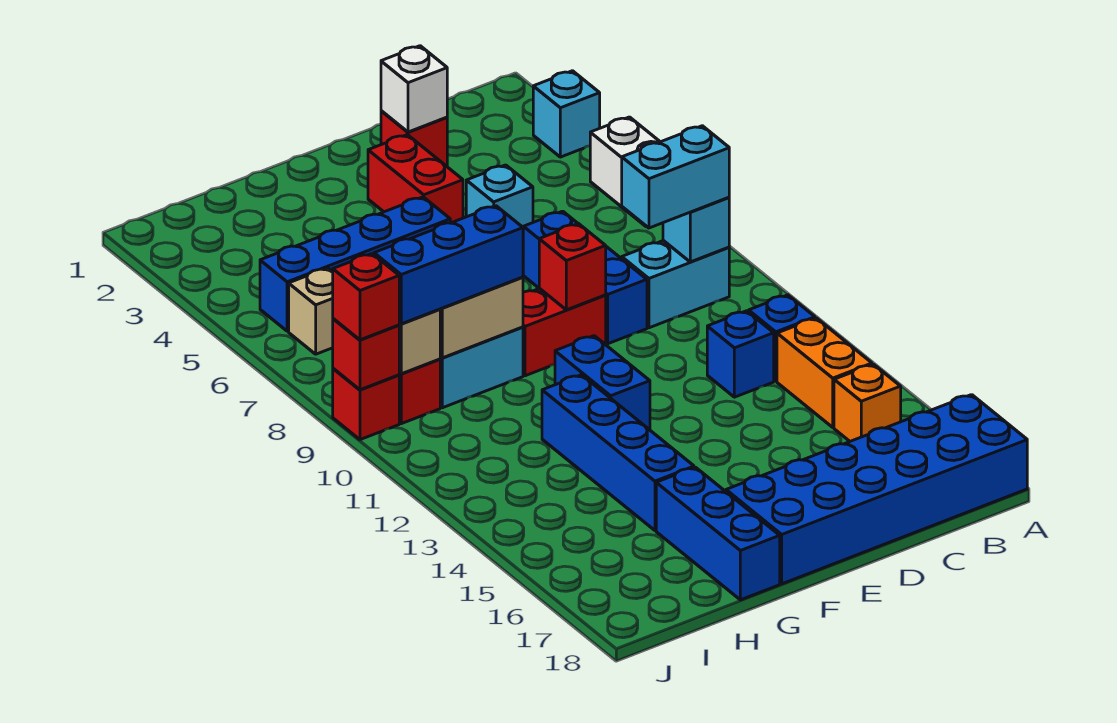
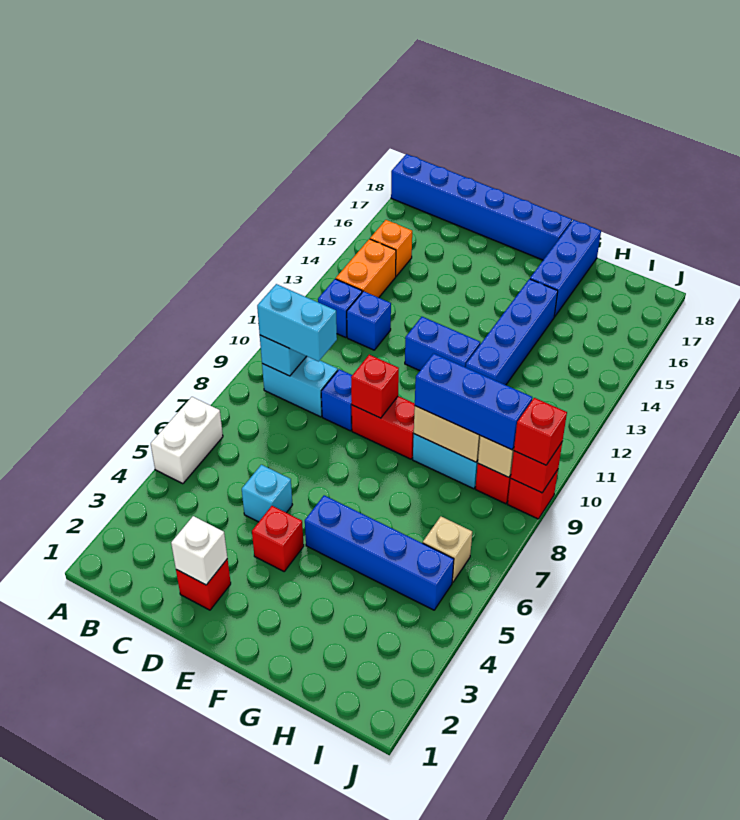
cyan 1x1 brick [533,71,600,157] -> none
blue 2x6 brick [726,395,1027,584] -> blue 1x6 brick [391,154,572,260]
blue 1x3 brick [523,211,647,344] -> blue 1x1 brick [321,369,352,431]
red 1x2 brick [368,135,463,223] -> red 1x1 brick [252,506,304,571]
blue 1x2 brick [555,336,650,430] -> blue 1x2 brick turned to [405,317,480,371]

